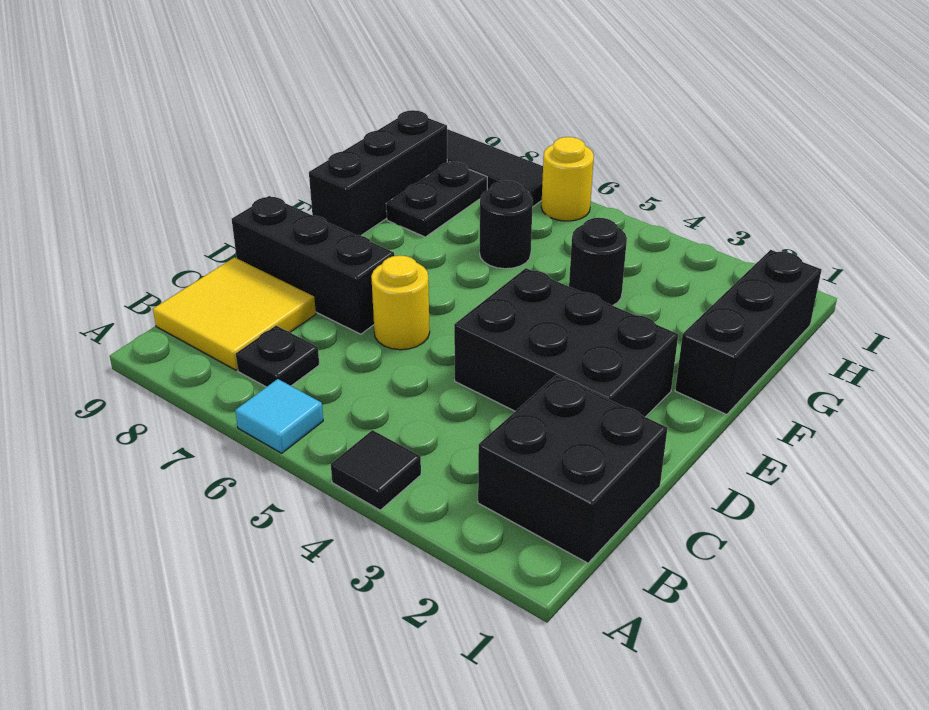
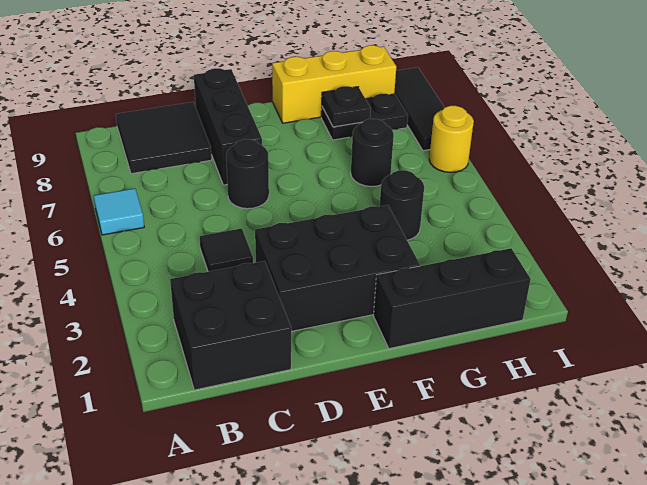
black 1x1 tile [331,430,421,510] -> black 1x1 tile moved to [200,228,253,272]
black 1x1 plate [236,326,319,387] -> black 1x1 plate moved to [322,86,371,127]
yellow 2x2 tile [153,257,316,370] -> black 2x2 tile [116,102,212,174]
black 2x3 brick [454,268,678,417] -> black 2x3 brick turned to [255,205,420,331]
yellow 1x1 round brick [371,255,430,350] -> black 1x1 round brick [226,139,269,209]
black 1x3 brick [309,110,447,236] -> yellow 1x3 brick [272,45,396,123]

